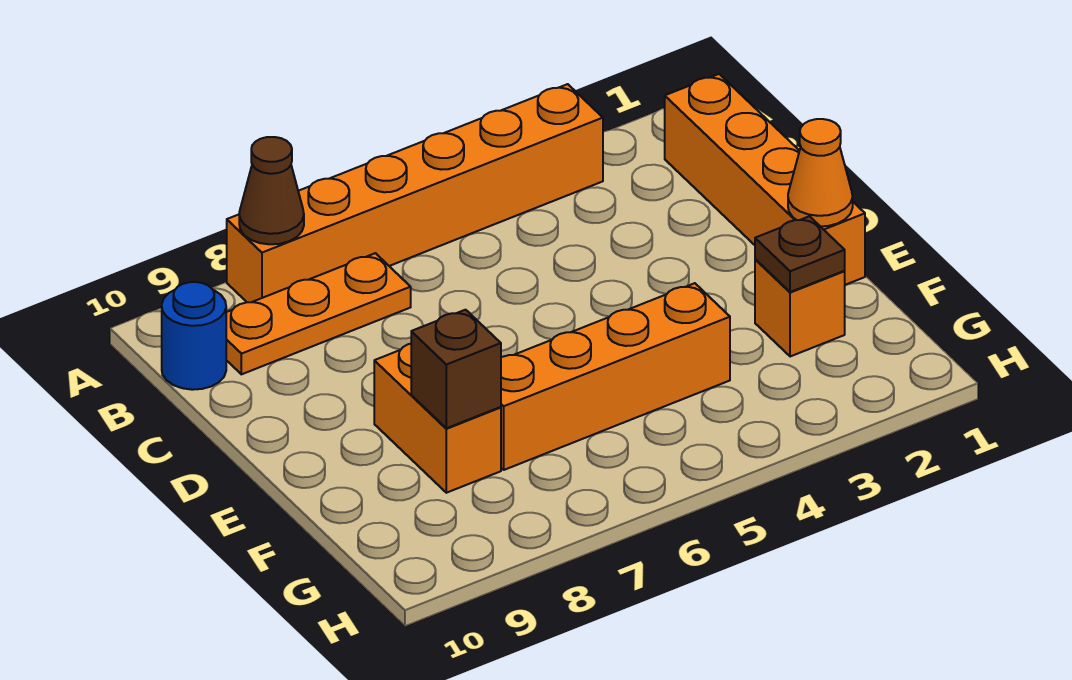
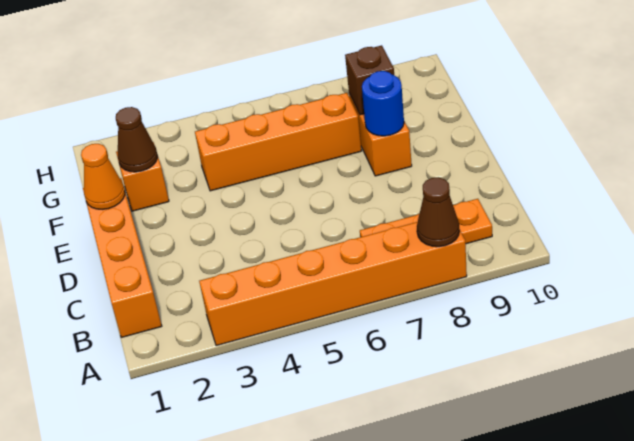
blue 1x1 round brick [162,282,226,390] -> blue 1x1 round brick moved to [362,71,404,136]
brown 1x1 plate [755,216,845,292] -> brown 1x1 cone [116,107,158,172]

